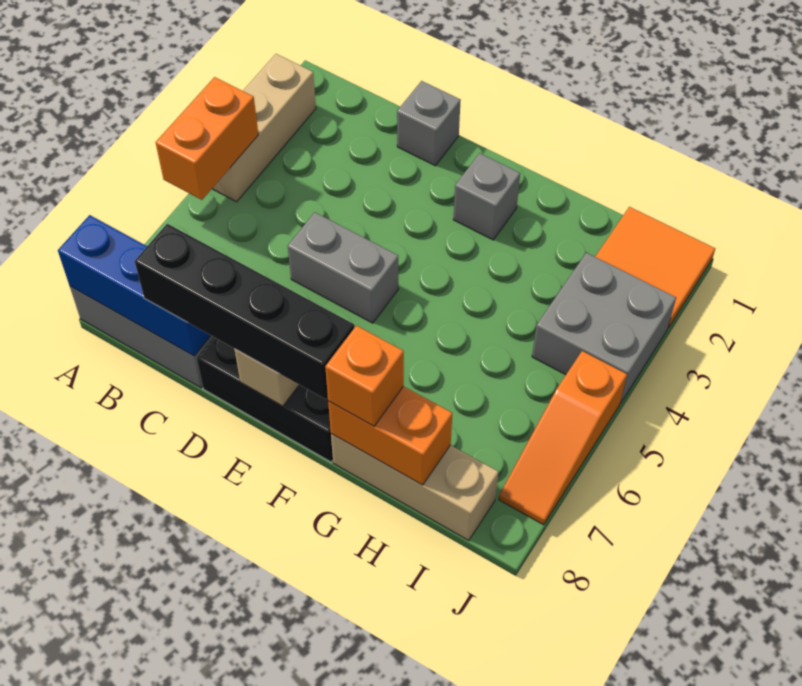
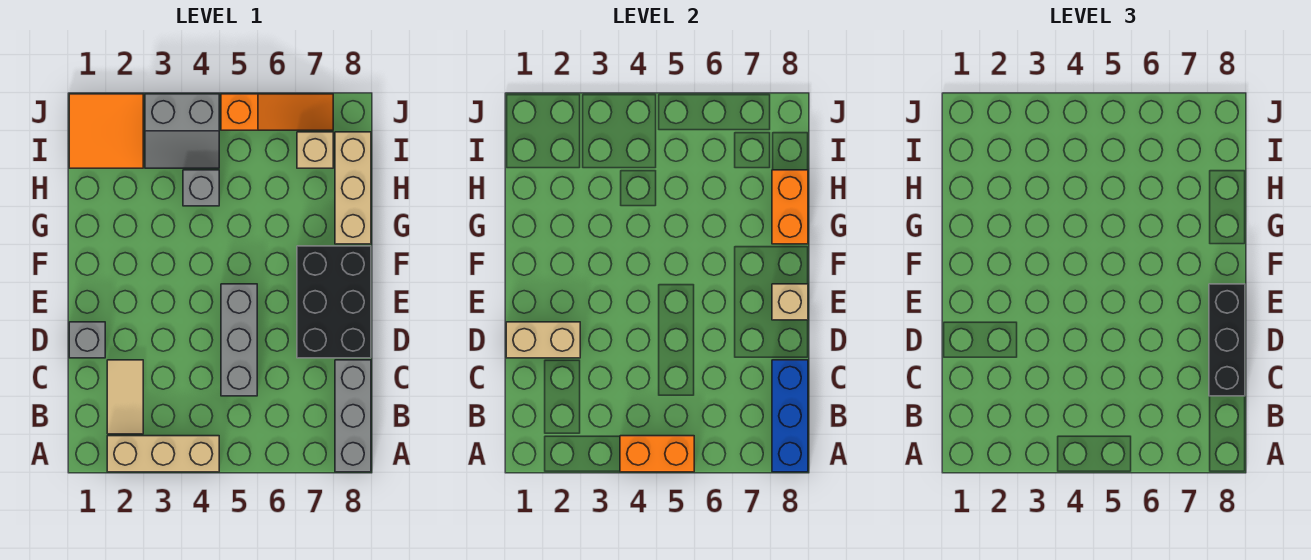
none -> tan 1x2 tile [107,360,143,434]
black 1x4 brick [135,224,354,399] -> black 1x3 brick [1209,284,1245,396]
none -> tan 1x2 brick [506,322,580,358]
grey 1x2 brick [288,212,399,323] -> grey 1x3 brick [221,284,257,396]
grey 1x1 brick [453,153,520,240] -> grey 1x1 brick moved to [183,170,219,206]
orange 1x1 brick [325,326,404,426] -> none
grey 2x2 brick [532,253,676,403] -> grey 2x2 slope [145,94,219,168]
none -> tan 1x1 brick [297,132,333,168]

